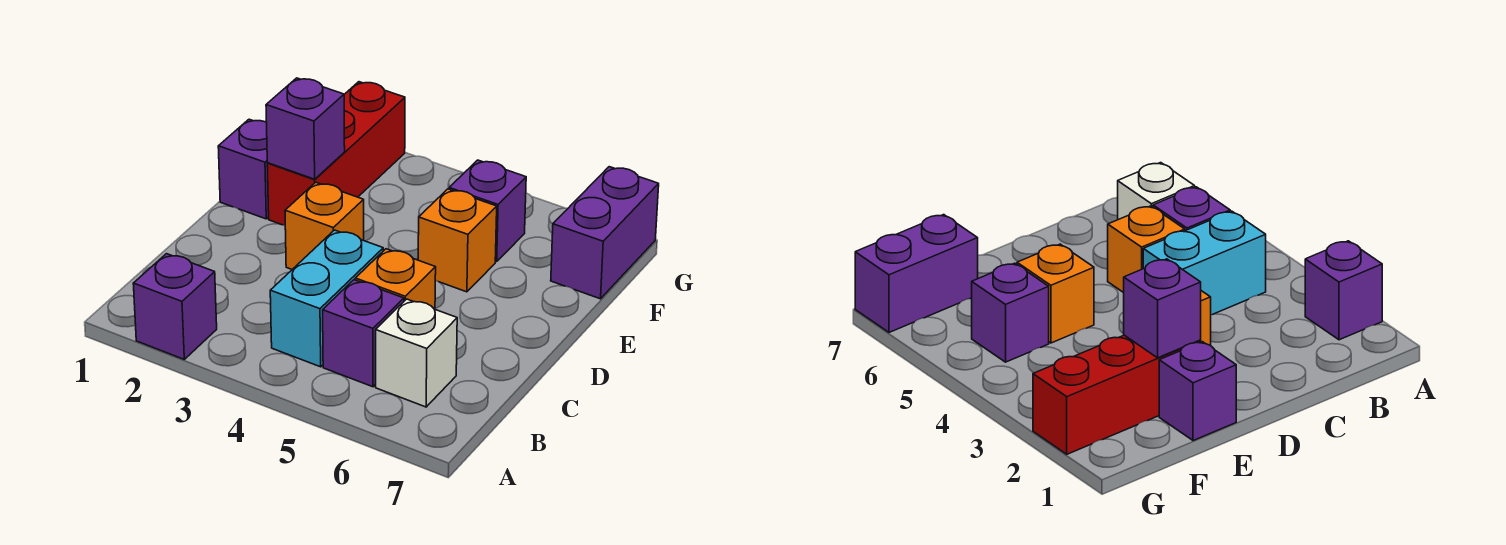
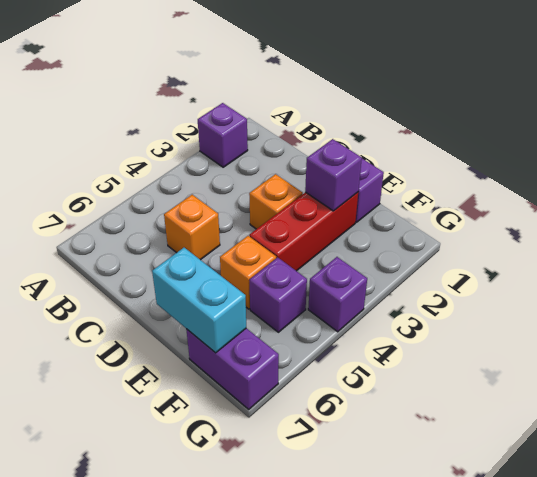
cyan 1x2 brick [270,230,383,367] -> cyan 1x2 brick moved to [152,248,246,353]
purple 1x1 brick [323,280,404,387] -> purple 1x1 brick moved to [308,257,367,332]
white 1x1 brick [376,299,457,407] -> none
red 1x3 brick [267,82,405,225] -> red 1x3 brick turned to [249,192,358,271]

